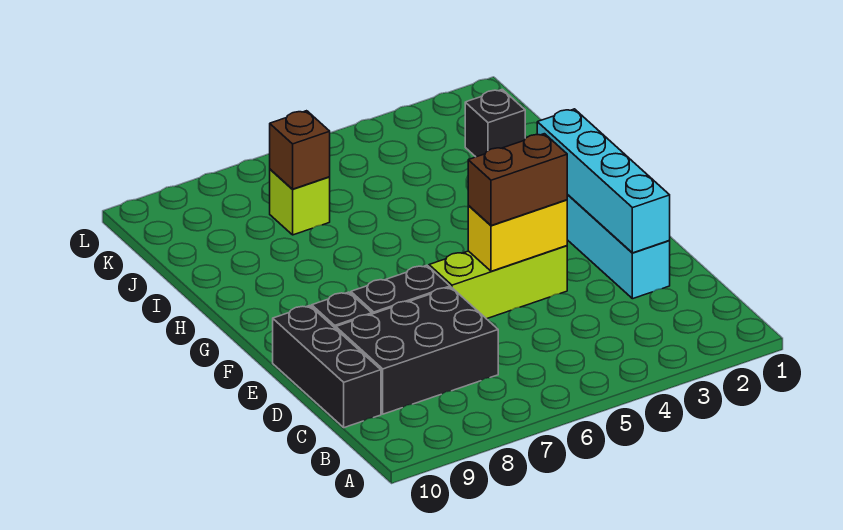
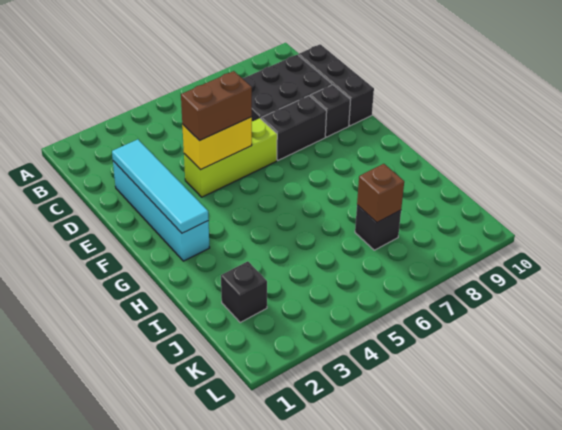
cyan 1x4 brick [537,109,670,253] -> cyan 1x4 tile [112,139,209,233]
lime 1x1 brick [270,169,330,235] -> black 1x1 brick [355,205,401,250]

